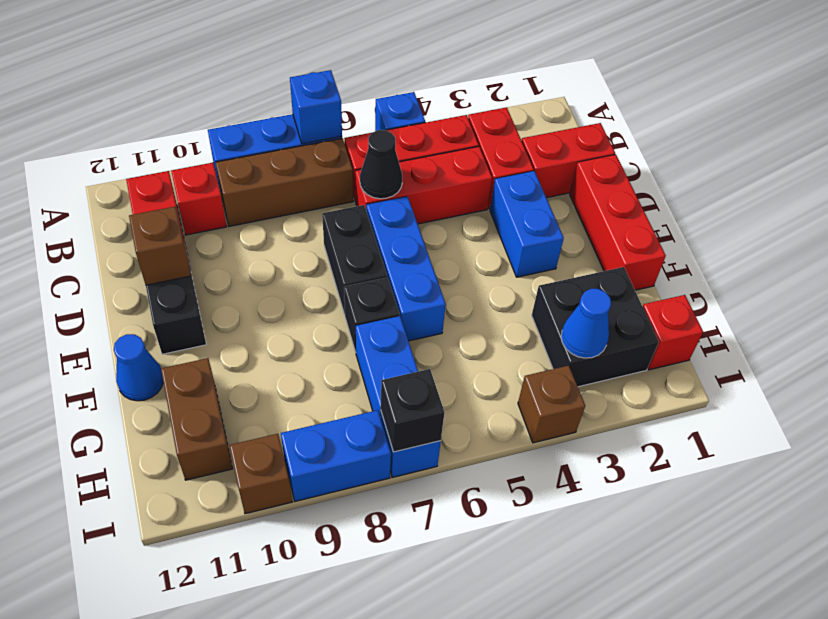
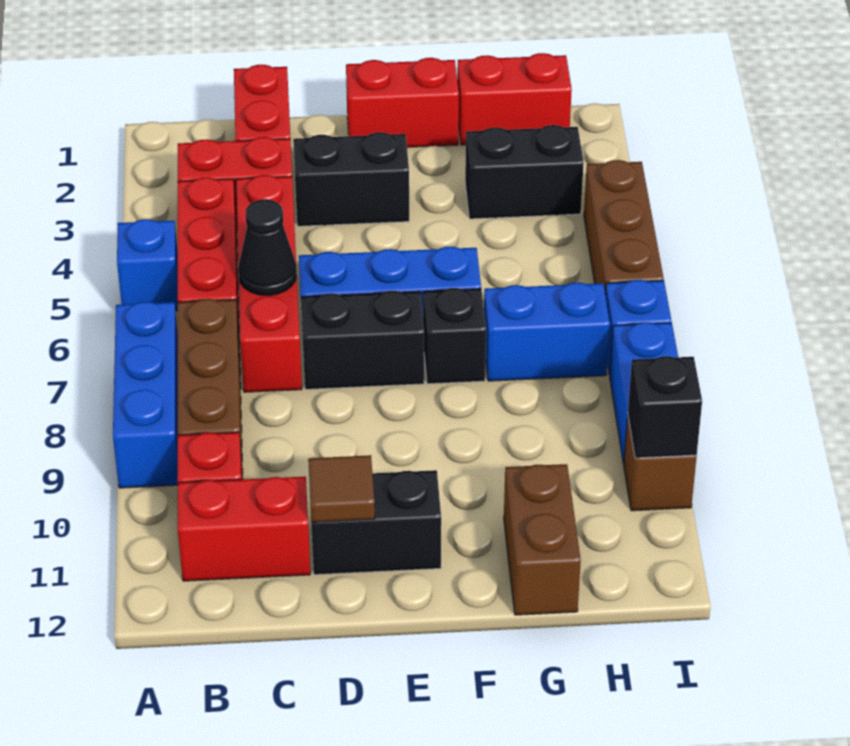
blue 1x1 brick [290,70,342,144] -> none
red 1x3 brick [355,147,492,224] -> red 1x4 brick [236,175,302,392]
red 1x3 brick [570,155,666,290] -> red 1x2 brick [346,58,459,147]
blue 1x2 brick [490,171,564,277] -> black 1x2 brick [293,132,409,226]
brown 1x1 brick [129,207,191,285] -> brown 1x1 tile [308,455,375,522]
blue 1x1 cone [114,334,163,401] -> none
black 2x2 brick [532,267,659,387] -> black 1x2 brick [465,125,584,219]
brown 1x2 brick [161,358,233,480] -> brown 1x2 brick turned to [504,464,581,615]
red 1x1 brick [643,295,703,370] -> red 1x2 brick [457,53,572,145]
blue 1x1 cone [561,289,611,358] -> none
brown 1x1 brick [518,366,585,443] -> brown 1x3 brick [584,160,664,294]
black 1x1 brick [381,369,445,452] -> black 1x1 brick moved to [628,356,702,458]

